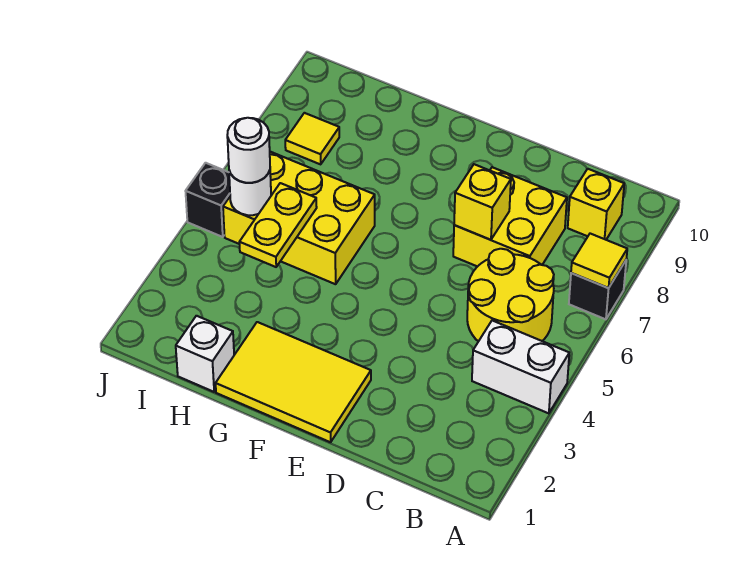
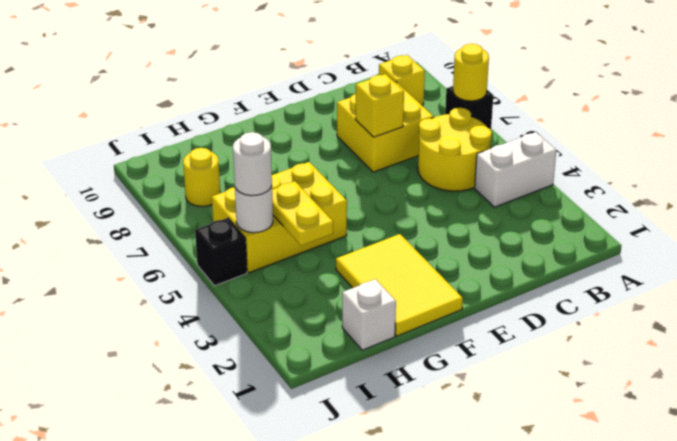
yellow 1x1 tile [571,234,627,288] -> yellow 1x1 round brick [453,44,489,101]
yellow 2x3 tile [216,322,371,442] -> yellow 2x3 tile turned to [336,234,463,336]
yellow 1x1 tile [285,113,339,164] -> yellow 1x1 round brick [183,148,220,206]

